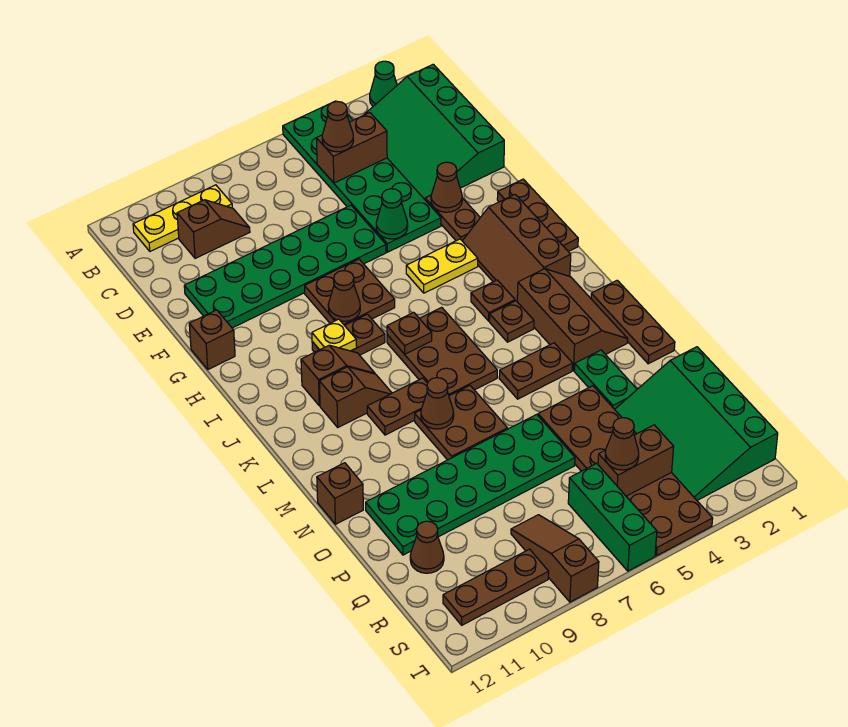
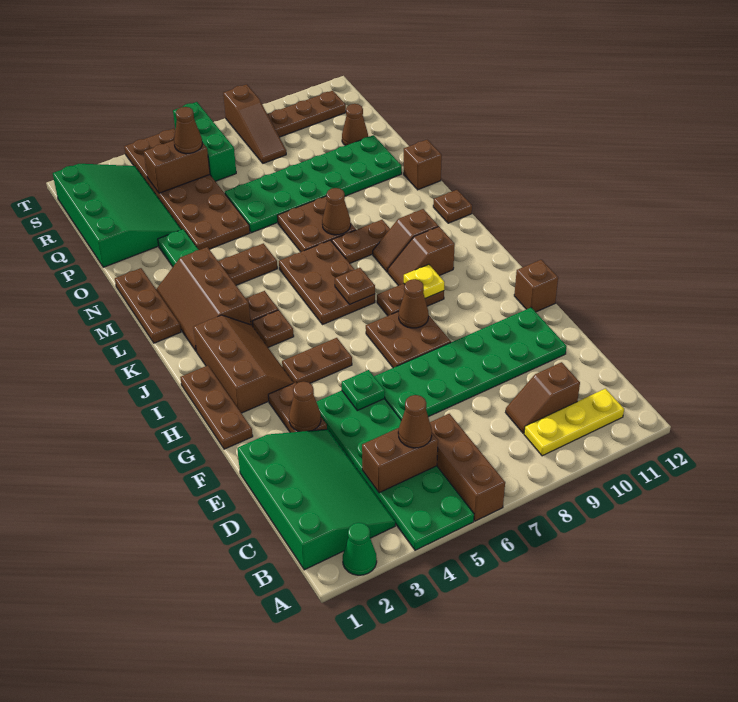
none -> brown 1x3 brick [430,414,505,521]
green 1x1 cone [376,189,408,239] -> green 1x1 plate [342,370,385,411]
yellow 1x2 plate [406,239,478,293] -> brown 1x2 plate [282,338,352,383]
none -> brown 1x1 plate [433,190,472,223]

